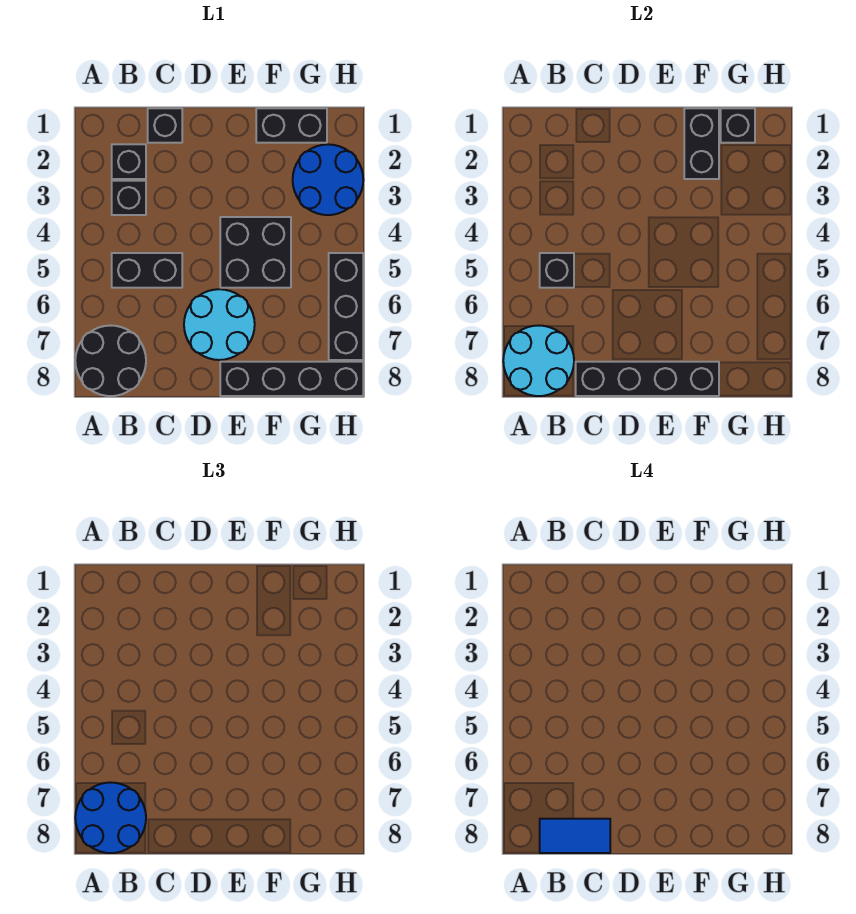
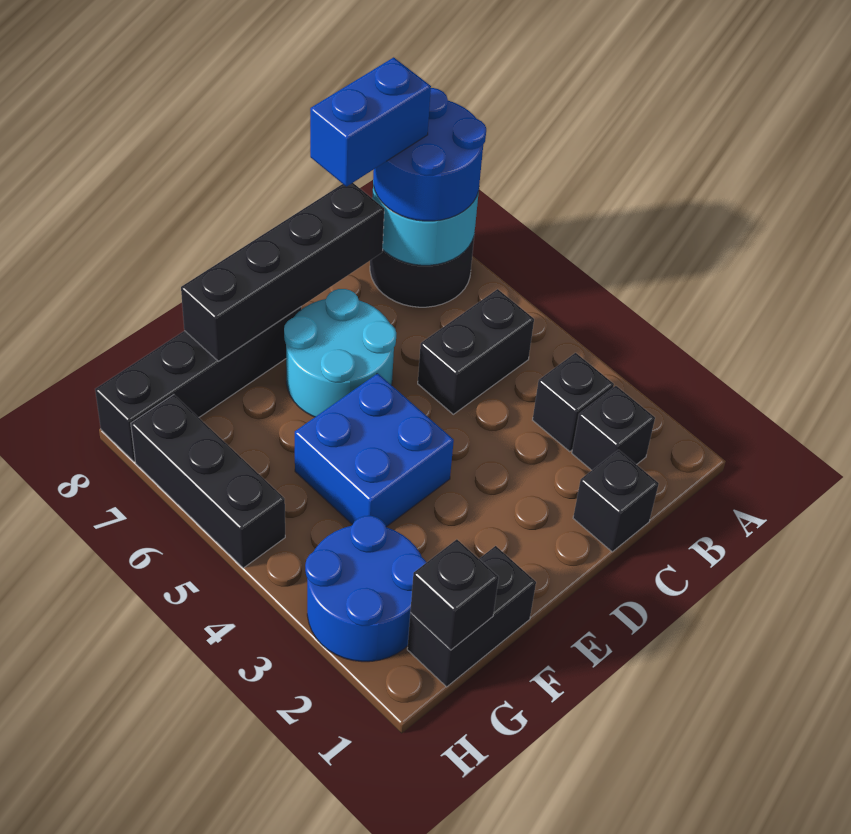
black 1x1 brick [540,253,574,288] -> none
blue 1x2 tile [540,819,610,853] -> blue 1x2 brick [310,57,431,187]
black 2x2 brick [220,217,291,288] -> blue 2x2 brick [295,373,454,527]
black 1x2 brick [684,108,719,179] -> none

